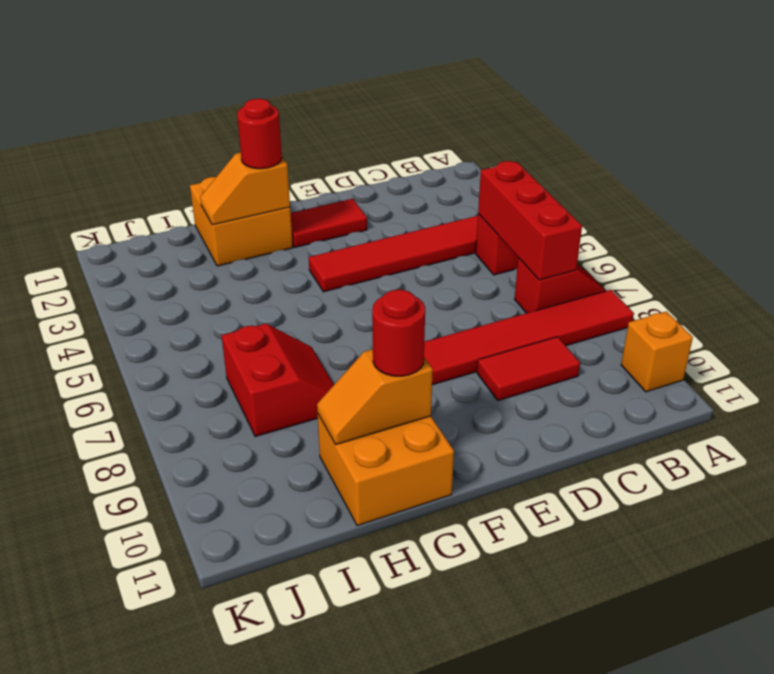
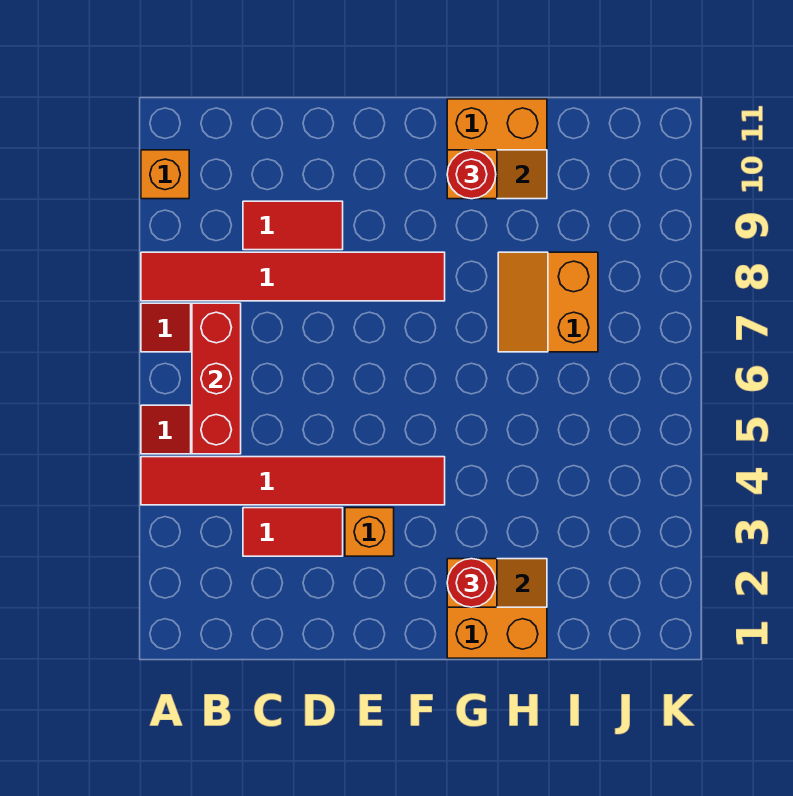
red 1x2 tile [291,199,367,247] -> red 1x2 tile moved to [243,508,343,556]
none -> orange 1x1 brick [345,508,394,556]
red 2x2 slope [221,324,334,437] -> orange 2x2 slope [498,252,598,352]

